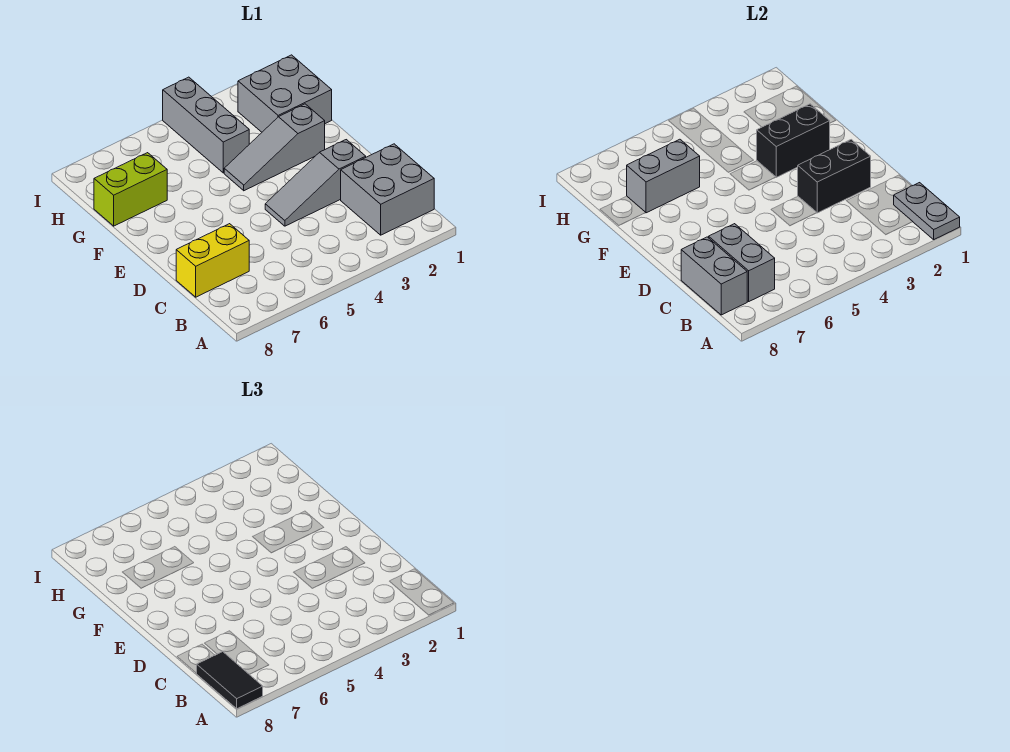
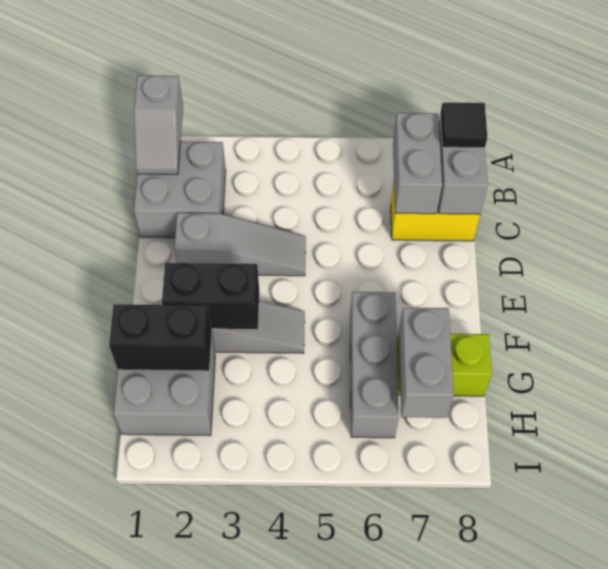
grey 1x2 plate [894,183,960,239] -> grey 1x2 slope [134,76,183,175]
black 1x2 tile [197,652,263,709] -> black 1x1 tile [441,103,487,148]
black 1x2 brick [798,140,871,213] -> black 1x2 brick moved to [109,304,212,371]
grey 1x3 brick [163,77,249,173] -> grey 1x3 brick moved to [350,292,399,438]
grey 1x2 brick [627,139,700,213] -> grey 1x2 brick turned to [399,308,454,418]

